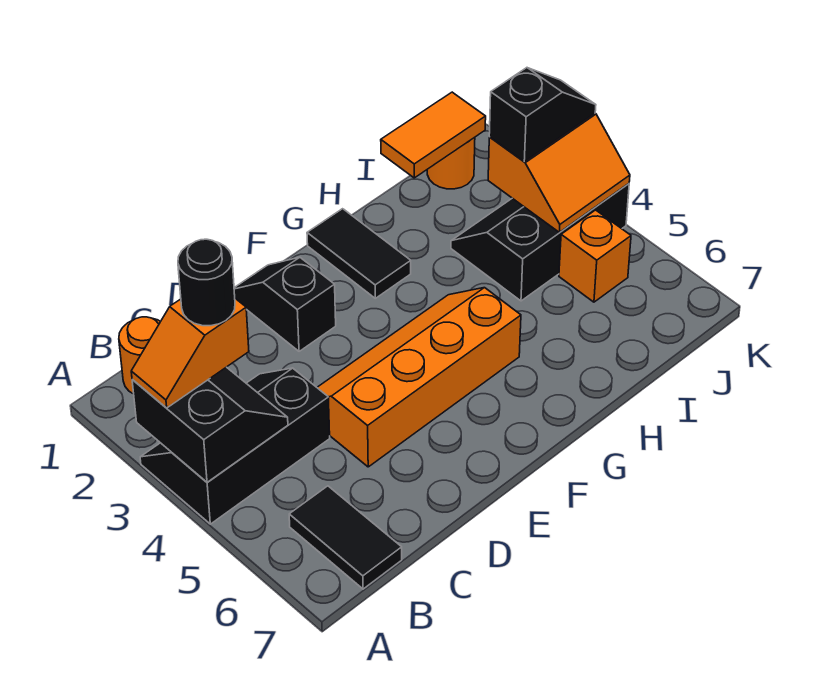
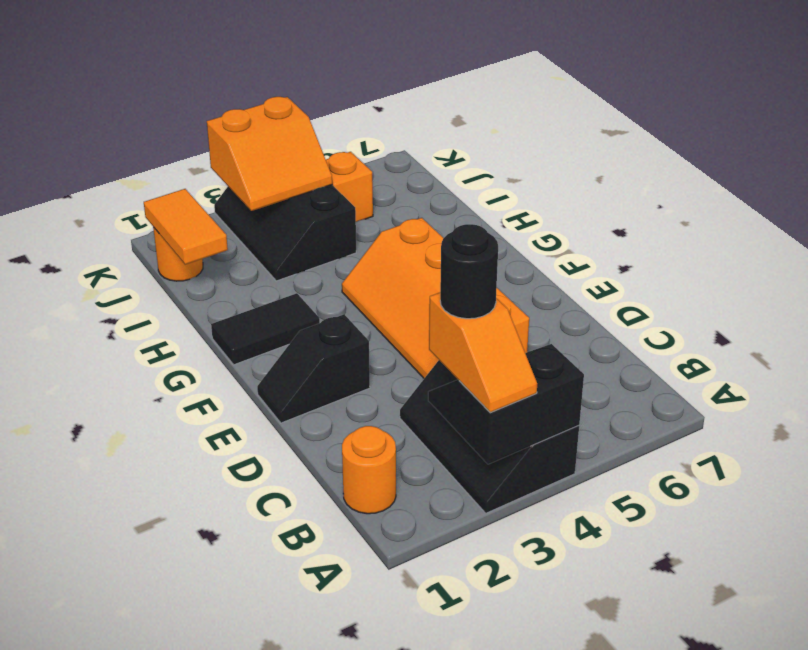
black 1x2 tile [289,486,402,589] -> none
orange 2x2 slope [488,113,630,232] -> orange 2x2 slope turned to [207,97,332,211]
black 1x2 slope [489,68,596,161] -> none

